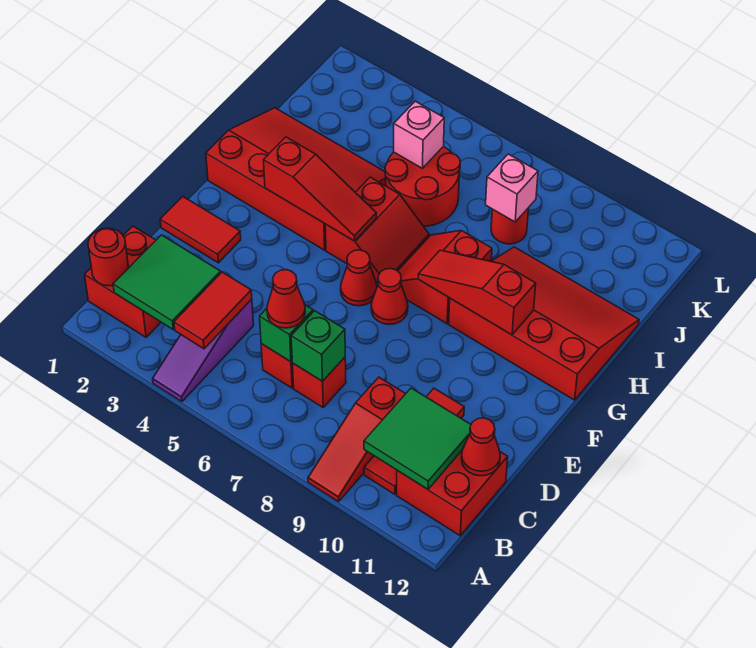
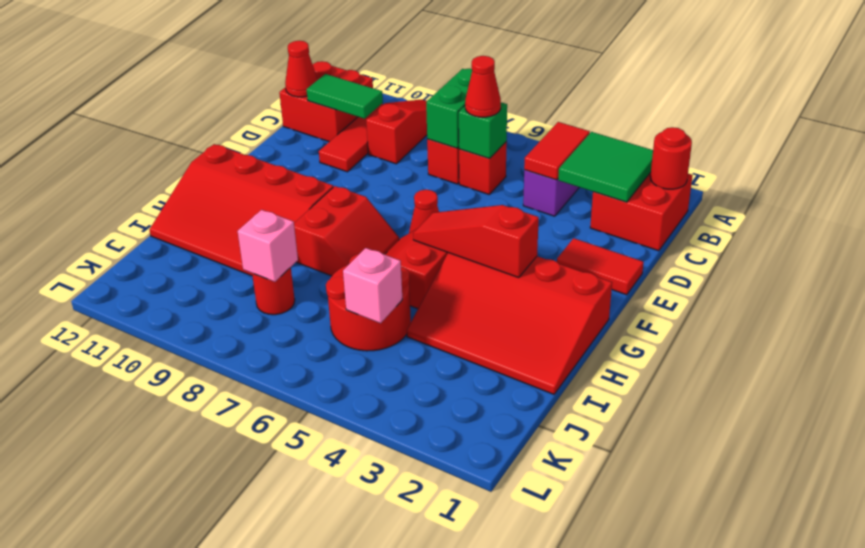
green 2x2 tile [364,388,471,489] -> green 1x2 tile [307,74,383,119]
green 1x1 brick [291,311,345,381] -> green 1x2 brick [426,69,472,148]
red 1x1 cone [371,269,408,324] -> none
red 1x3 slope [418,250,536,335] -> none

